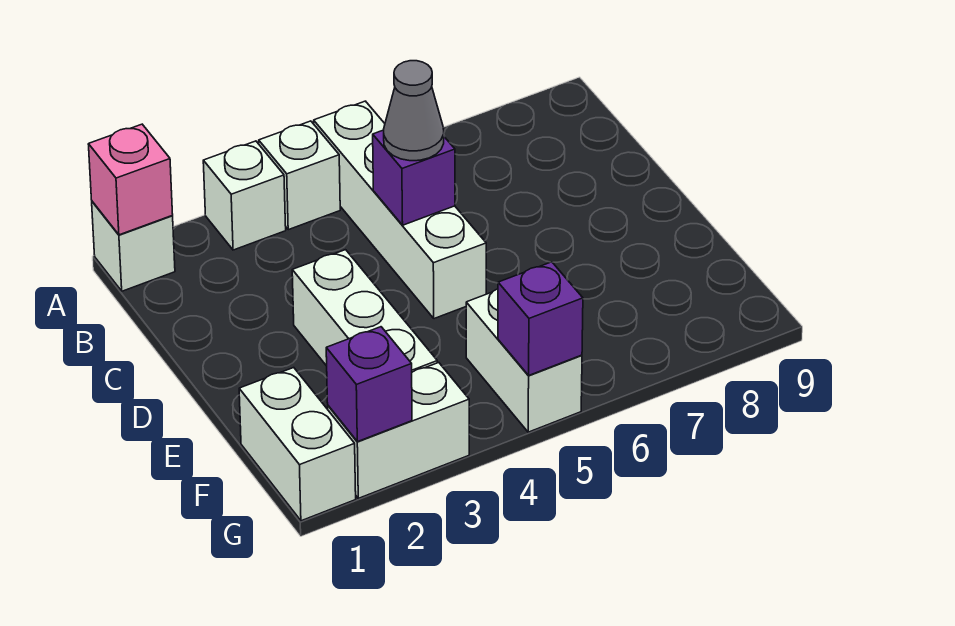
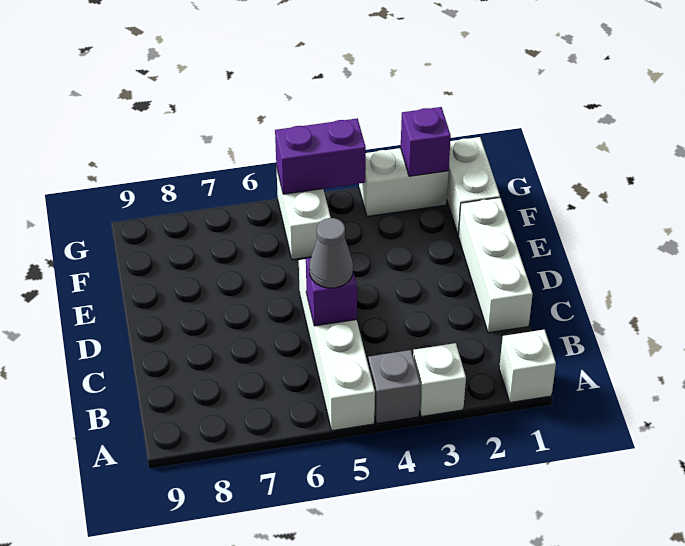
pink 1x1 brick [88,124,173,235] -> none
white 1x1 brick [259,121,340,230] -> grey 1x1 brick [368,350,421,424]
white 1x3 brick [292,250,437,372] -> white 1x3 brick moved to [458,198,533,333]
purple 1x1 brick [498,262,583,375] -> purple 1x2 brick [275,118,366,194]

